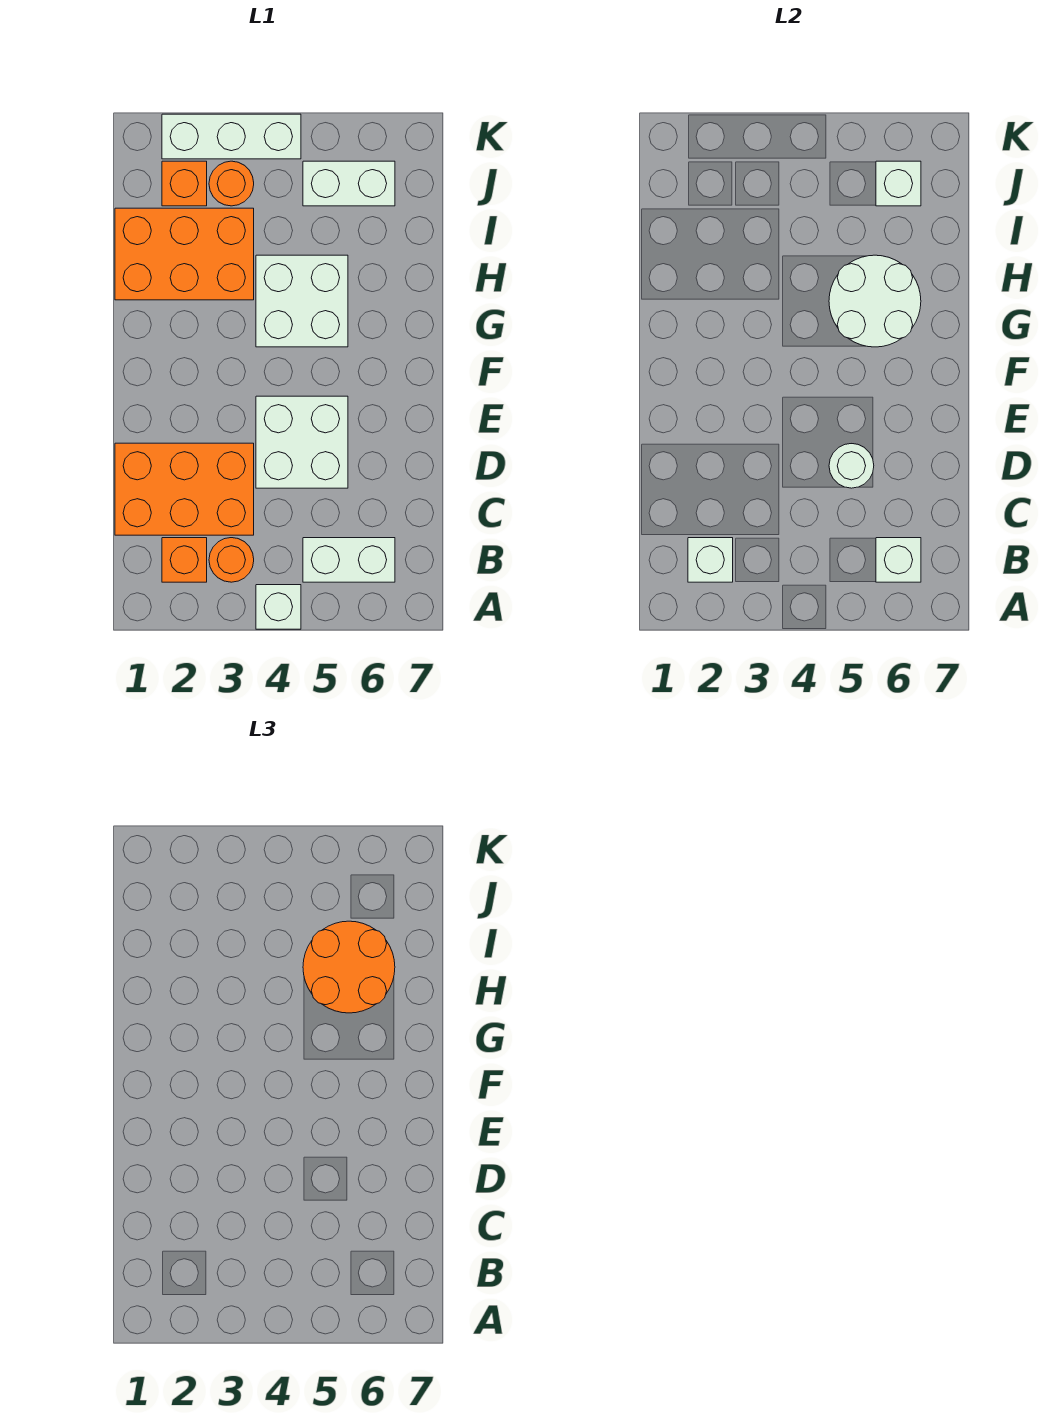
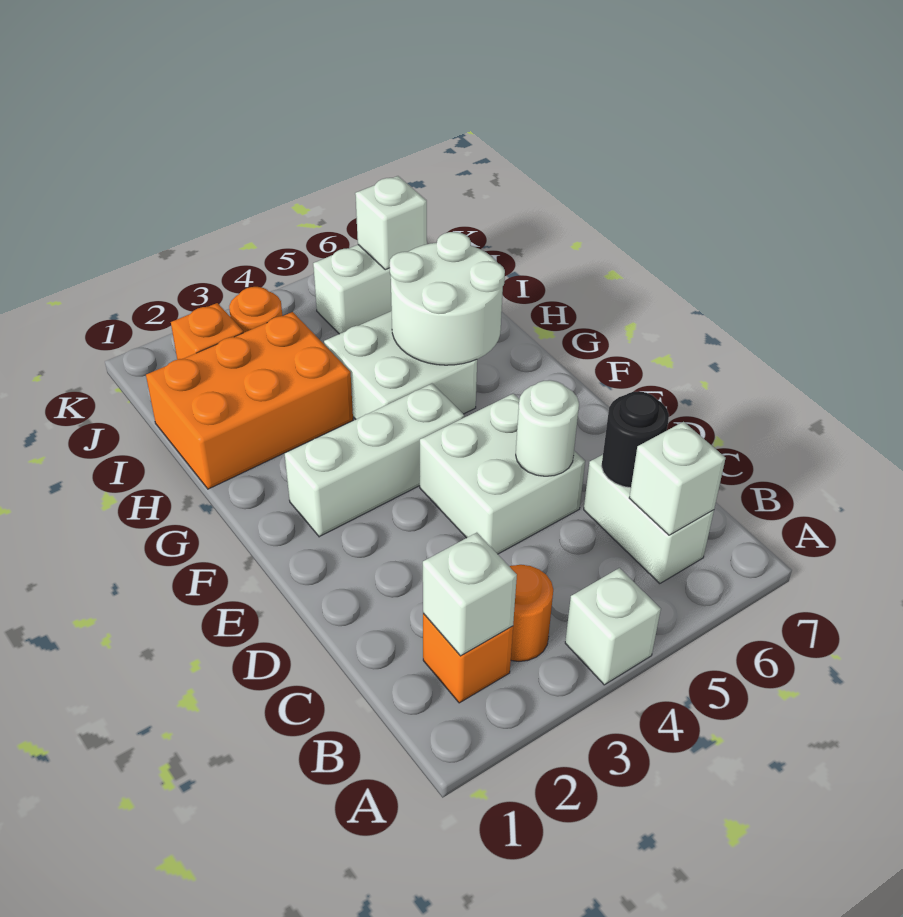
white 1x2 brick [303,538,395,582] -> white 1x2 brick turned to [584,455,714,584]
orange 2x3 brick [115,443,254,535] -> none
none -> black 1x1 round brick [602,391,669,488]
orange 2x2 round brick [303,921,395,1013] -> none
white 1x3 brick [162,114,301,159] -> white 1x3 brick moved to [285,384,464,537]

